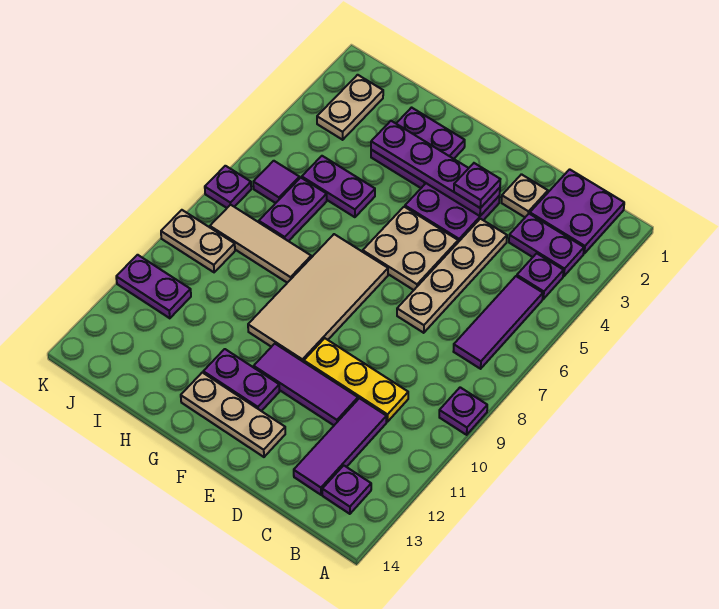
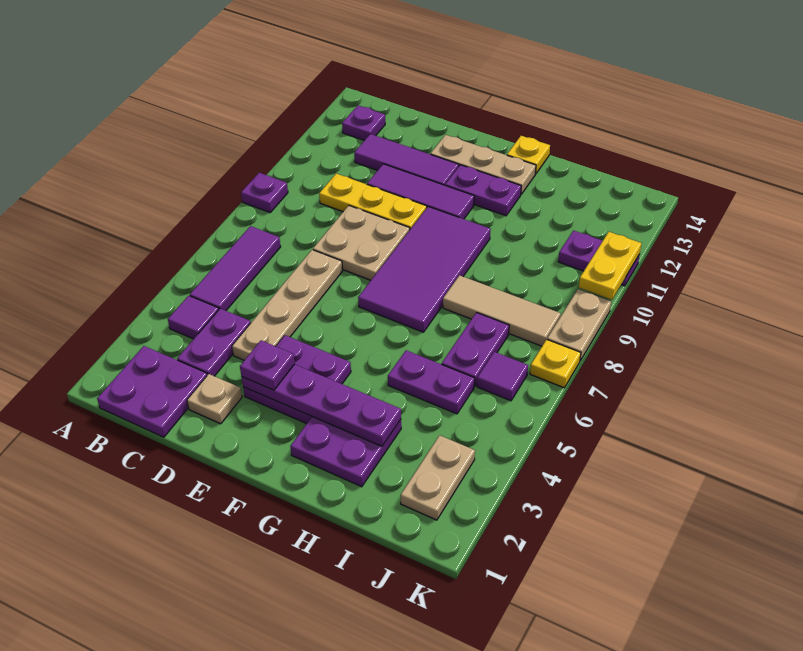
purple 1x2 plate [509,214,584,276] -> purple 1x2 plate turned to [177,309,251,376]
purple 1x1 plate [517,253,564,299] -> purple 1x1 tile [168,296,219,339]
purple 1x3 tile [294,398,387,495] -> purple 1x3 tile turned to [354,134,459,185]
tan 2x2 plate [363,207,458,290] -> tan 2x2 plate moved to [313,206,410,280]
tan 2x4 tile [248,234,388,362] -> purple 2x4 tile [358,206,491,332]
none -> yellow 1x1 plate [507,136,550,174]
tan 1x2 plate [161,210,235,272] -> tan 1x2 plate turned to [547,289,611,361]
purple 1x1 plate [205,166,251,208] -> yellow 1x1 plate [530,339,581,388]
none -> yellow 1x2 plate [579,232,641,300]

